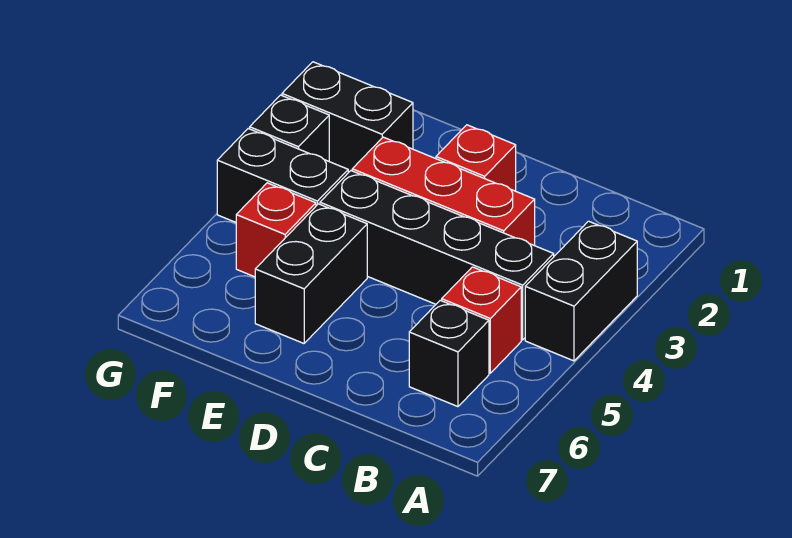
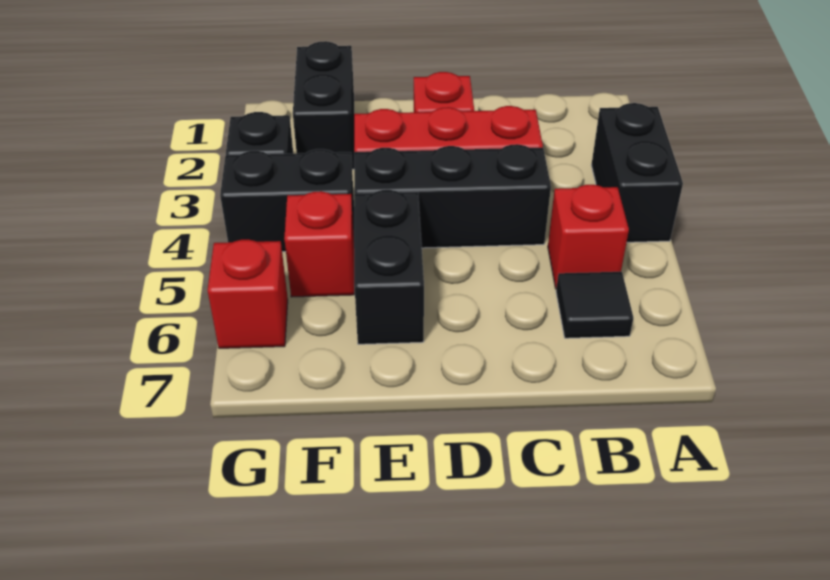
black 1x4 brick [320,171,554,340] -> black 1x3 brick [354,144,551,248]
black 1x1 brick [409,300,489,407] -> black 1x1 tile [556,272,633,338]
black 1x2 brick [282,62,413,173] -> black 1x2 brick turned to [293,41,354,169]
none -> red 1x1 brick [208,239,288,348]

